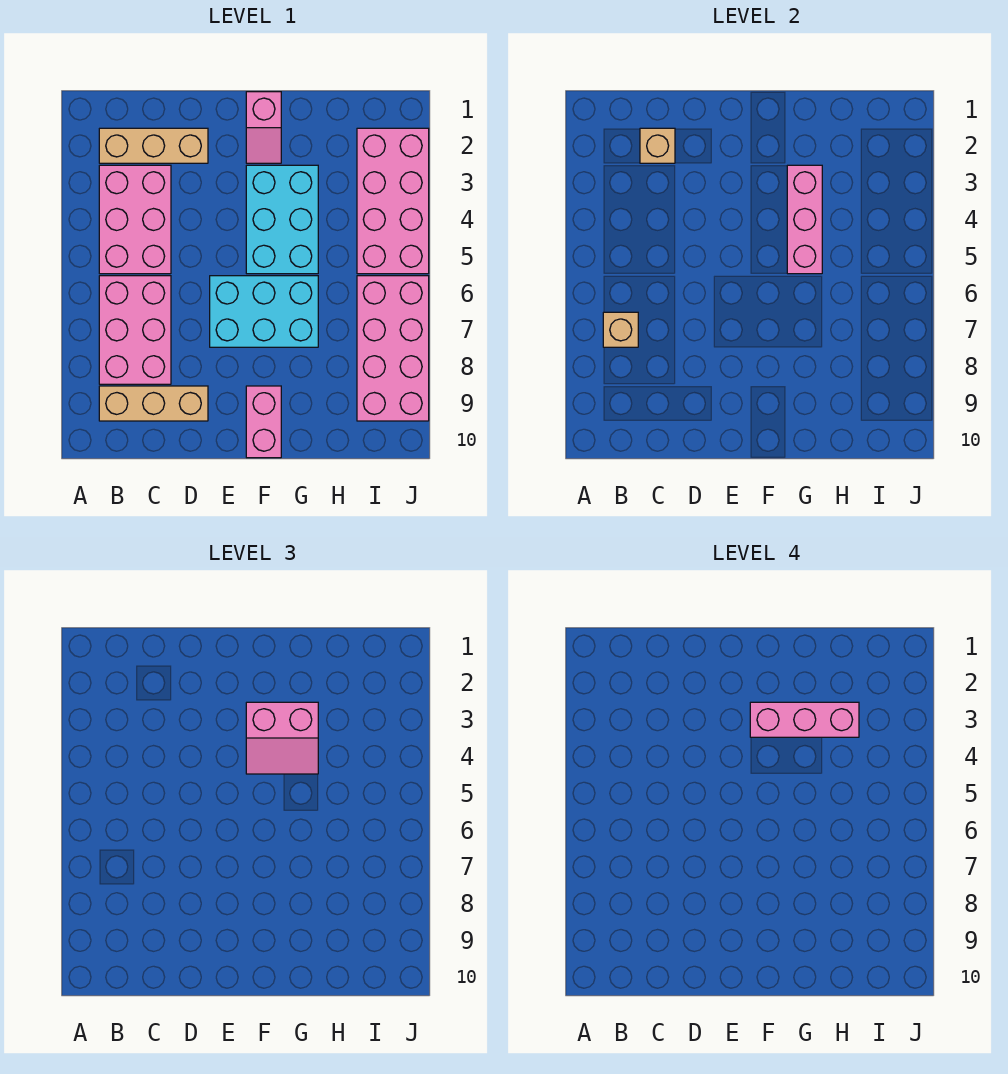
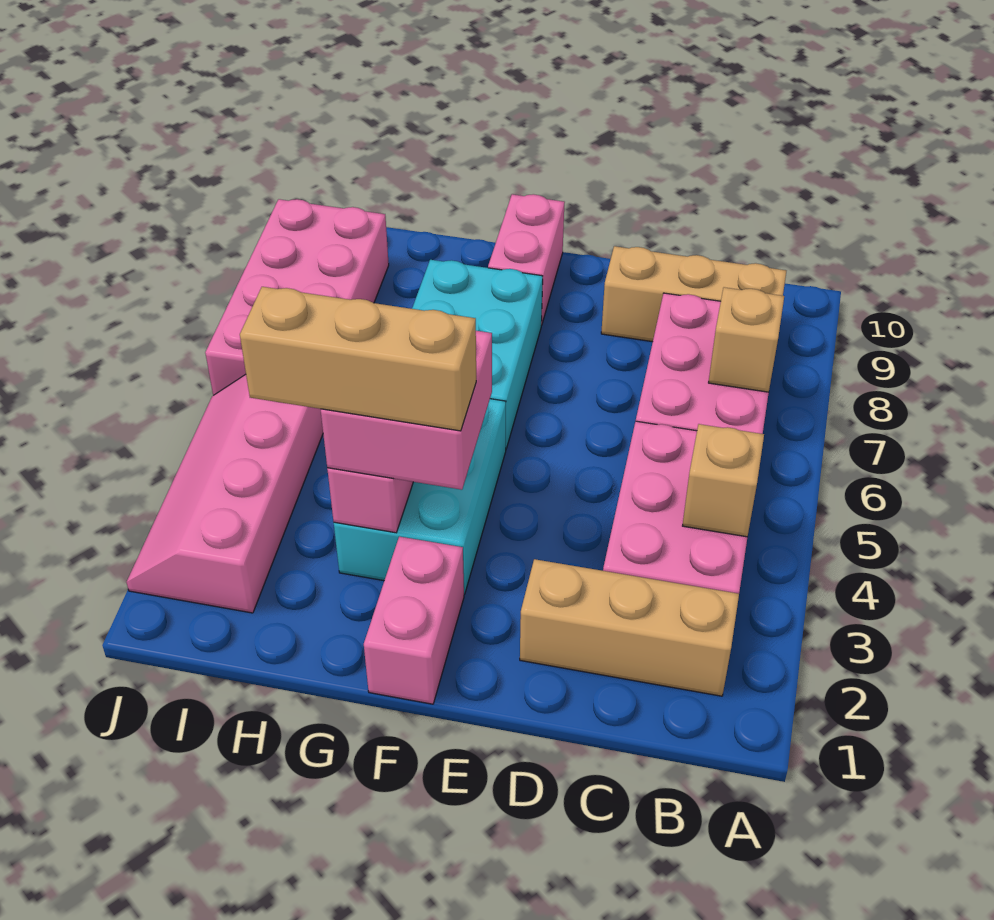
tan 1x1 brick [640,128,675,163] -> tan 1x1 brick moved to [683,424,764,537]
cyan 2x3 brick [210,276,318,347] -> cyan 2x3 brick turned to [412,260,543,448]
pink 1x2 slope [246,92,281,163] -> pink 1x2 brick [364,537,464,704]
pink 2x2 slope [246,702,318,774] -> pink 2x2 brick [321,331,492,490]
pink 1x3 brick [750,702,859,737] -> tan 1x3 brick [240,287,476,431]
pink 2x4 brick [357,128,429,274] -> pink 2x4 slope [126,374,323,613]

